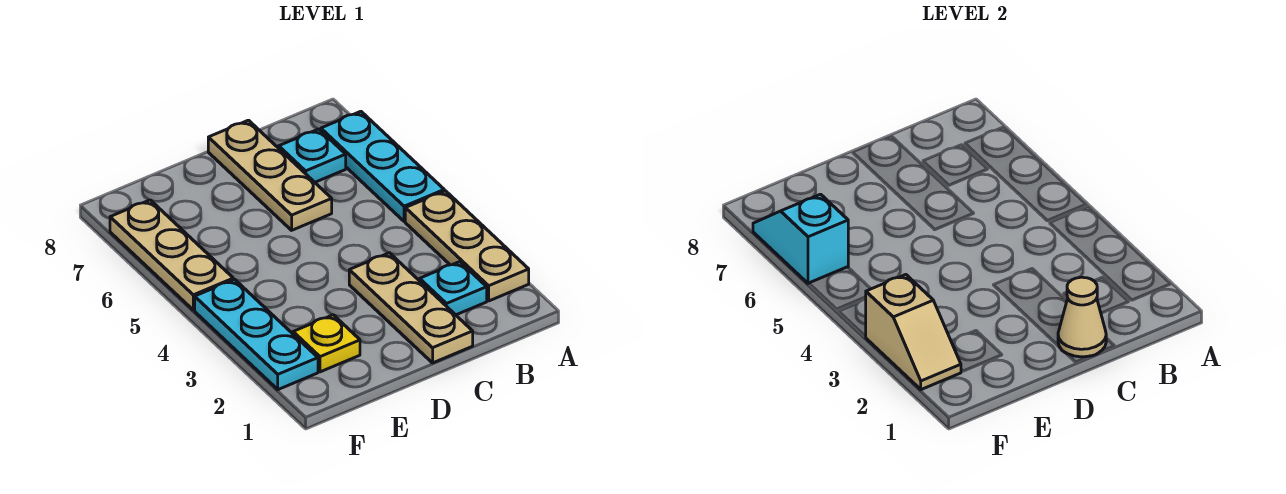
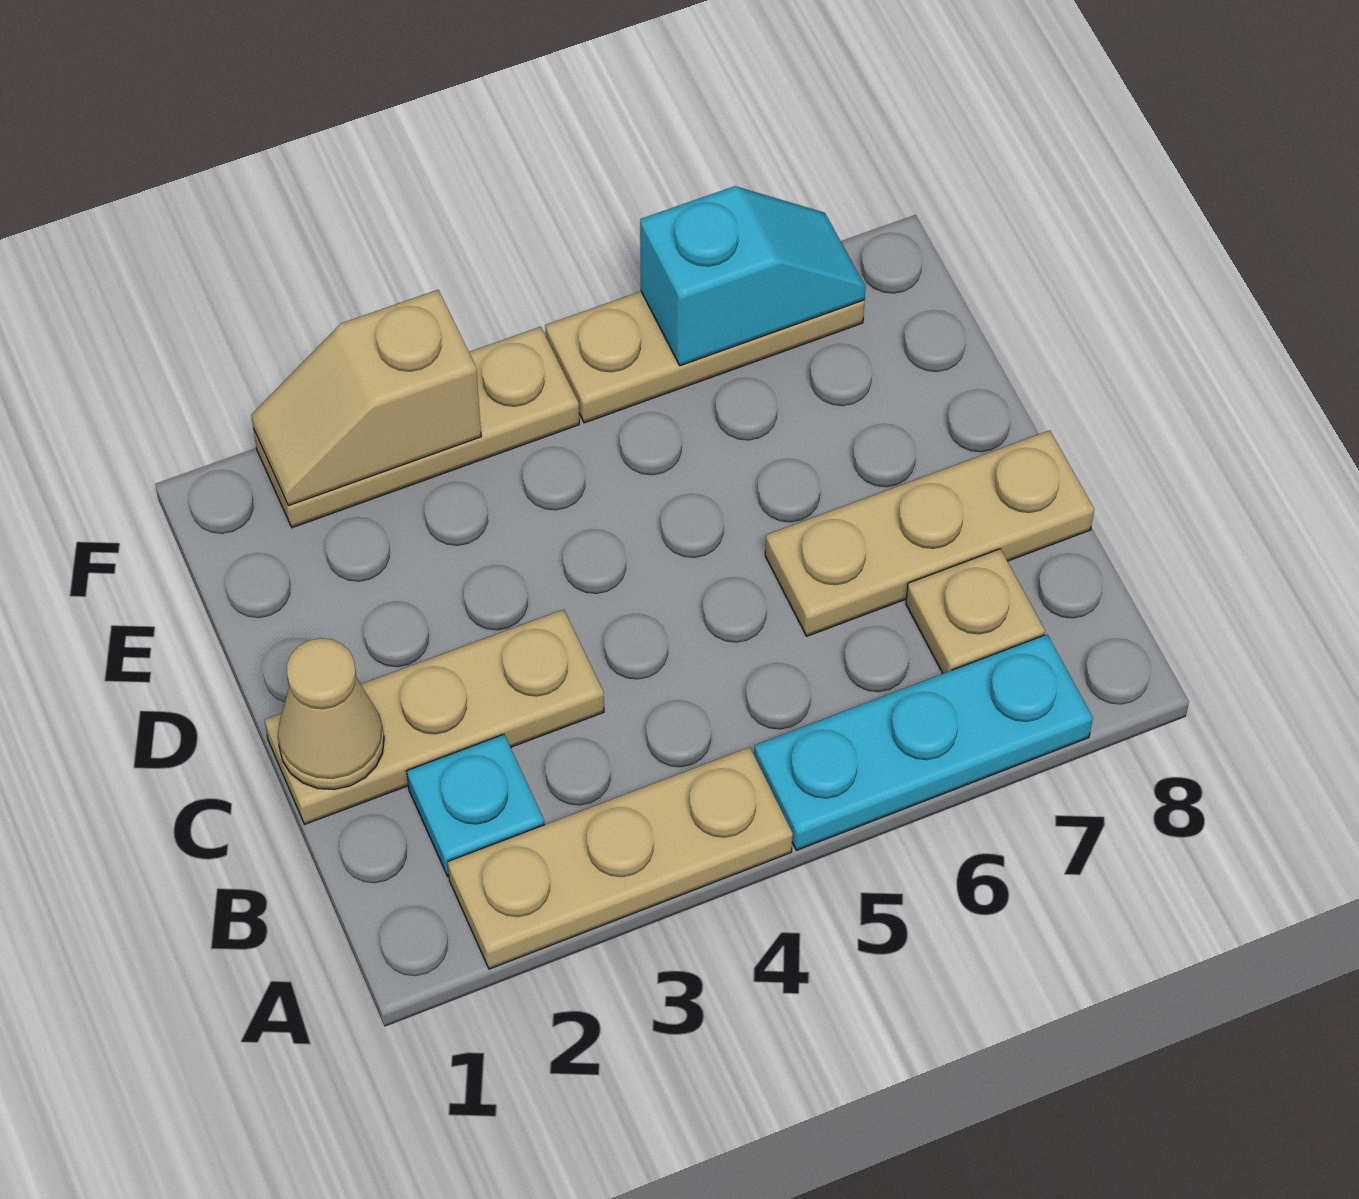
cyan 1x1 plate [279,129,346,182] -> tan 1x1 plate [906,549,1045,674]
yellow 1x1 plate [293,315,360,372] -> none
cyan 1x3 plate [195,279,318,390] -> tan 1x3 plate [253,327,579,528]

